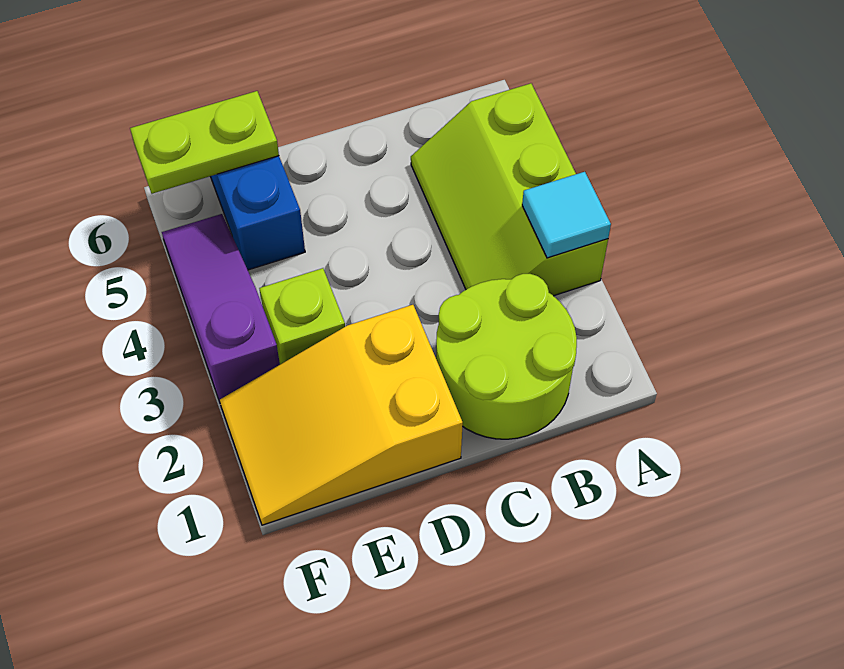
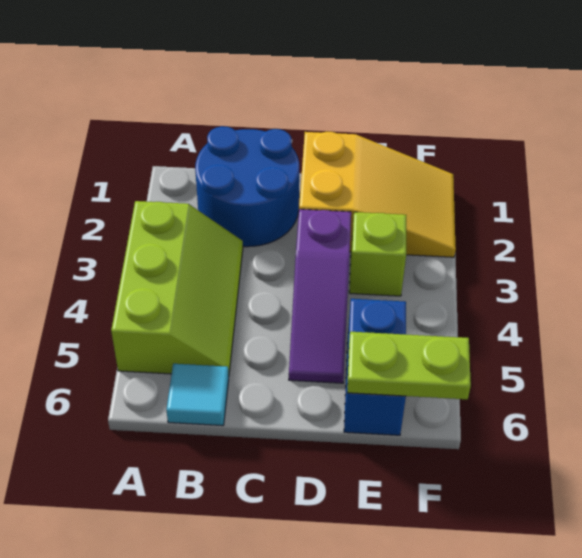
cyan 1x1 tile [522,172,611,258] -> cyan 1x1 tile moved to [166,364,229,426]
lime 2x2 round brick [436,274,577,439] -> blue 2x2 round brick [195,126,299,247]
purple 1x3 slope [162,214,280,400] -> purple 1x3 slope moved to [289,209,351,383]

